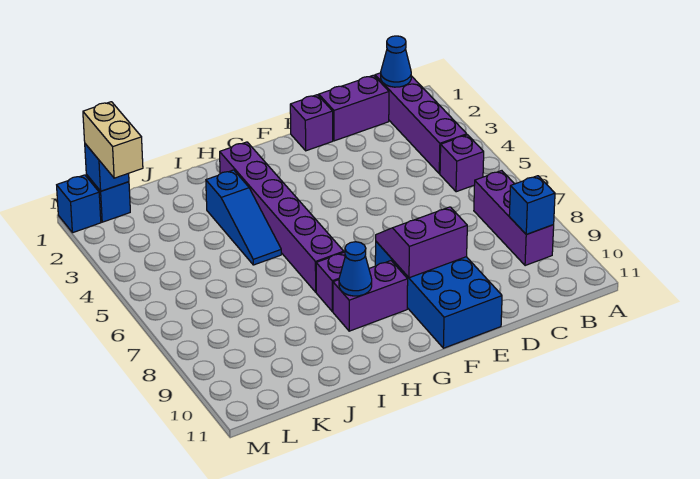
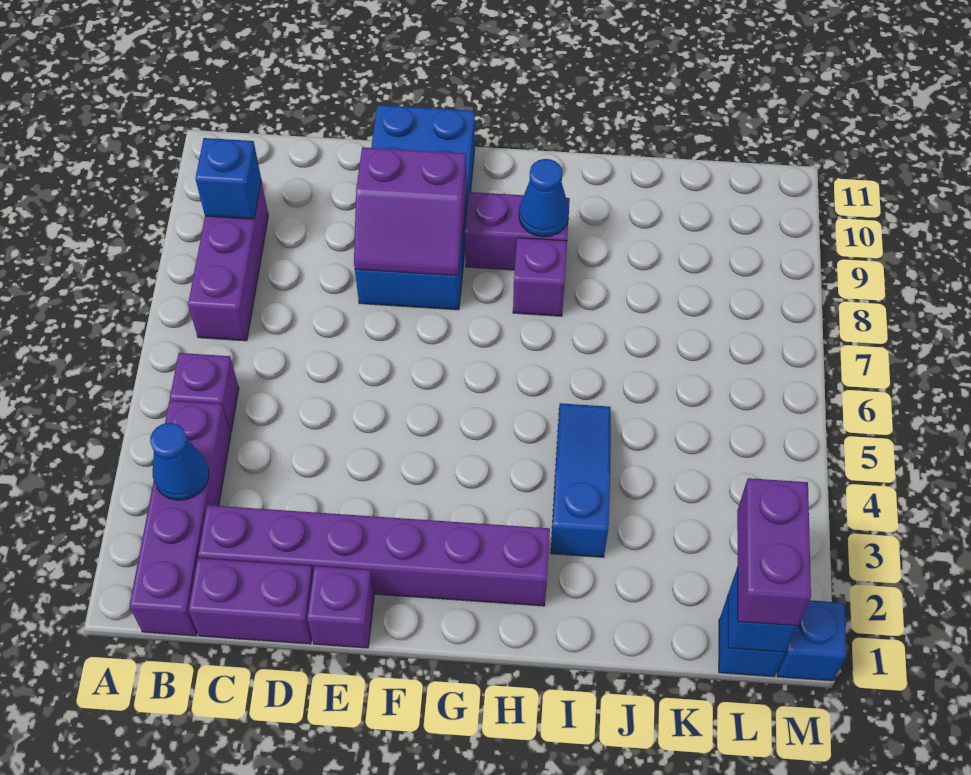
blue 1x1 cone [381,36,411,87] -> blue 1x1 cone moved to [150,423,209,500]
purple 1x6 brick [220,142,344,292] -> purple 1x6 brick turned to [198,505,550,606]
tan 1x2 brick [83,102,143,178] -> purple 1x2 brick [737,478,811,626]

